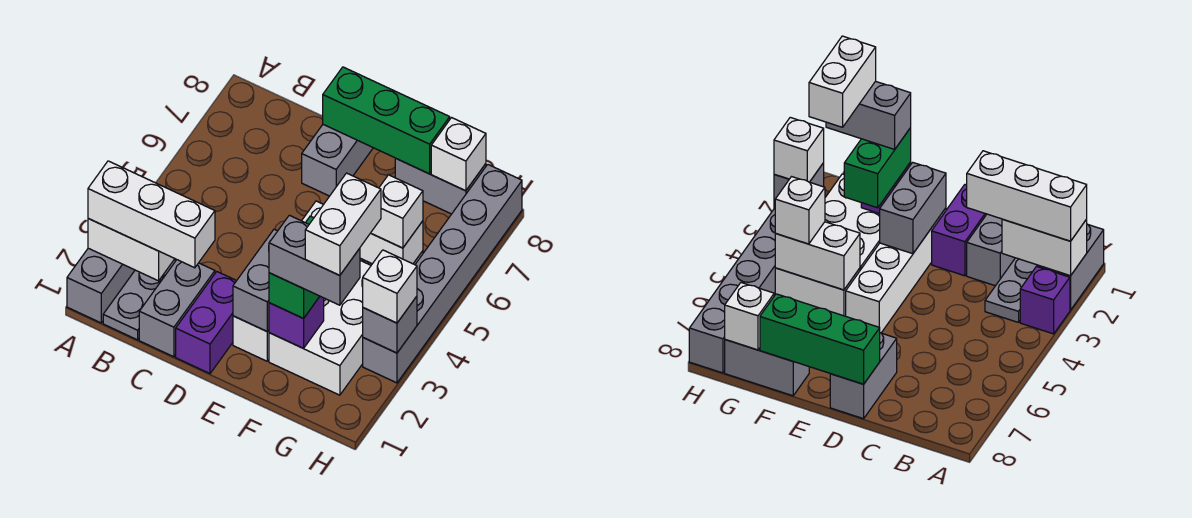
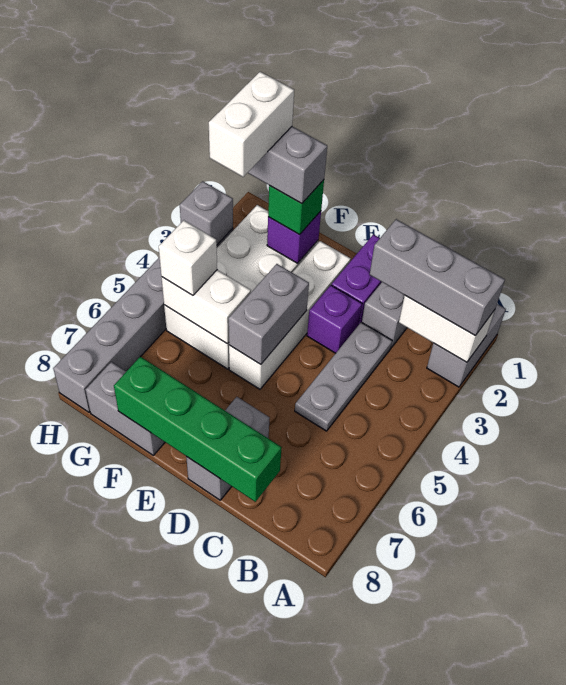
white 1x3 brick [88,161,215,268] -> grey 1x3 brick [370,219,505,336]
purple 1x1 brick [1020,267,1070,334] -> purple 1x1 brick moved to [307,285,362,353]
grey 1x3 plate [103,259,176,340] -> grey 1x3 plate moved to [295,322,392,431]
green 1x3 brick [323,67,450,174] -> green 1x4 brick [114,357,282,502]
grey 1x2 brick [233,229,277,331] -> grey 1x2 brick moved to [229,264,309,364]
green 1x2 brick [269,216,320,318] -> green 1x1 brick [268,180,324,235]
white 1x1 brick [431,118,486,191] -> none
white 1x1 brick [363,250,417,323] -> none

